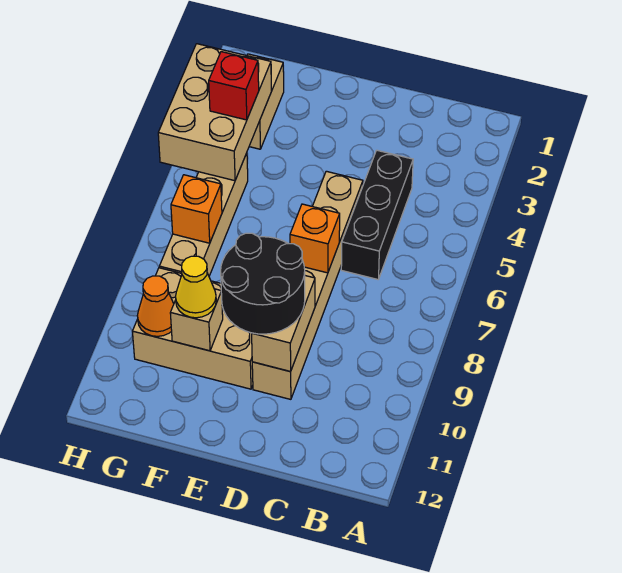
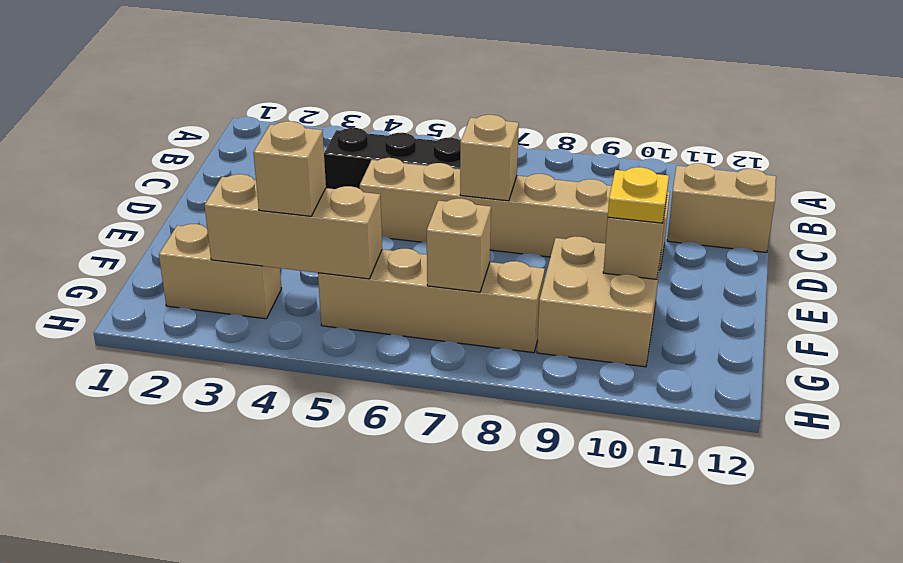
orange 1x1 brick [290,204,340,273] -> tan 1x1 brick [460,115,519,201]
tan 1x2 brick [252,276,315,372] -> tan 1x2 brick moved to [667,163,776,252]
black 2x2 round brick [221,233,305,334] -> none
tan 2x3 brick [132,268,253,389] -> tan 2x2 brick [537,236,661,367]
yellow 1x1 cone [176,256,216,318] -> yellow 1x1 plate [608,167,669,223]
tan 2x3 brick [158,44,271,181] -> tan 1x3 brick [204,174,382,279]
red 1x1 brick [209,52,259,120] -> tan 1x1 brick [253,121,326,216]
orange 1x1 brick [171,175,222,243] -> tan 1x1 brick [427,199,491,292]
orange 1x1 cone [137,276,174,336] -> none

